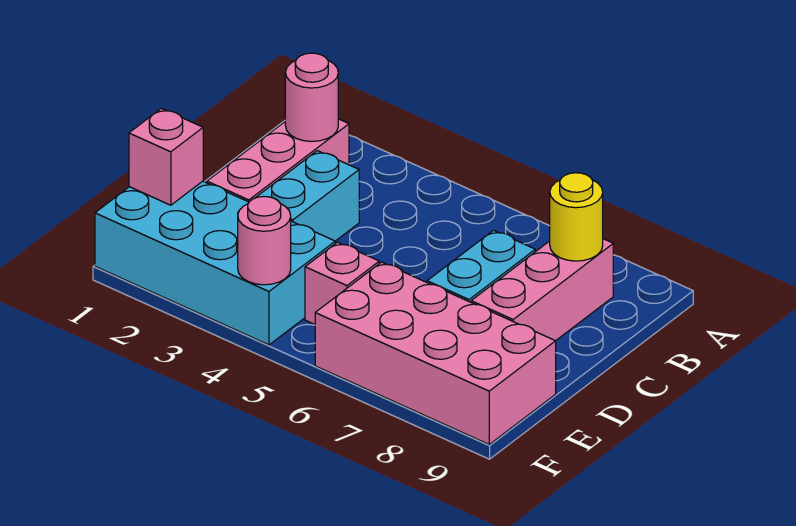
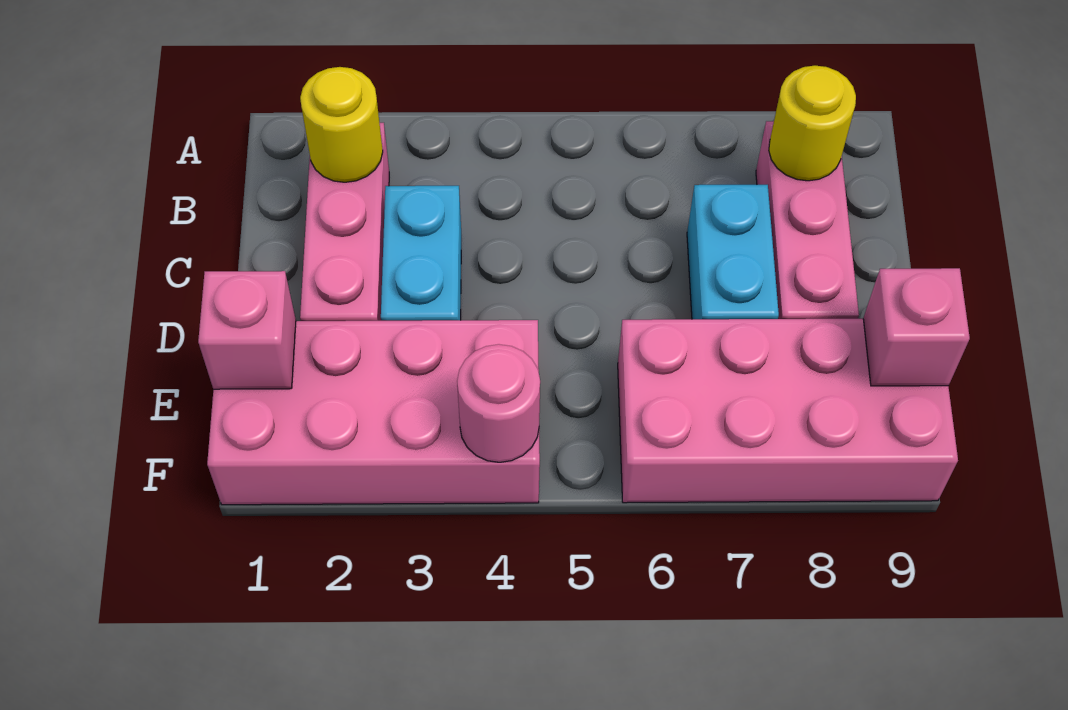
pink 1x1 round brick [285,53,338,142] -> yellow 1x1 round brick [300,67,383,182]
cyan 2x4 brick [95,181,335,345] -> pink 2x4 brick [207,320,540,505]
pink 1x1 brick [305,242,379,324] -> pink 1x1 brick moved to [863,268,970,386]

